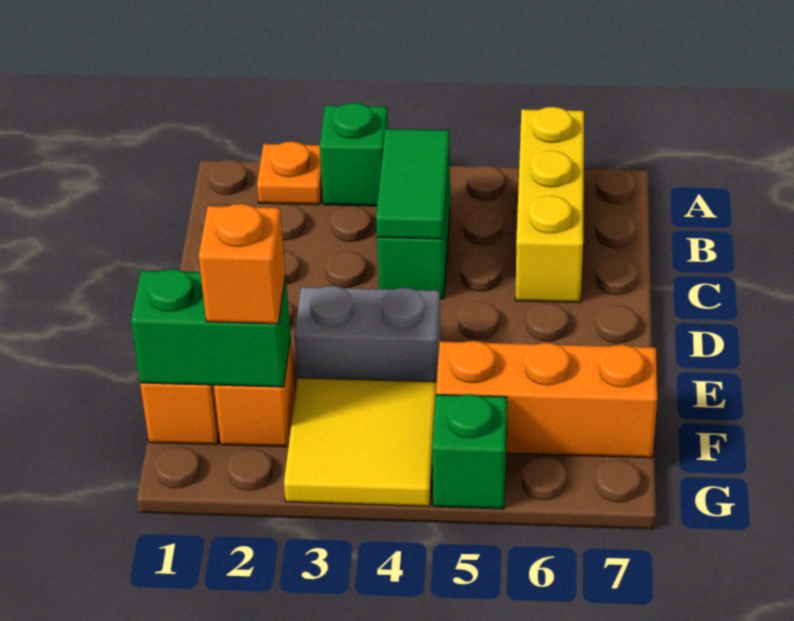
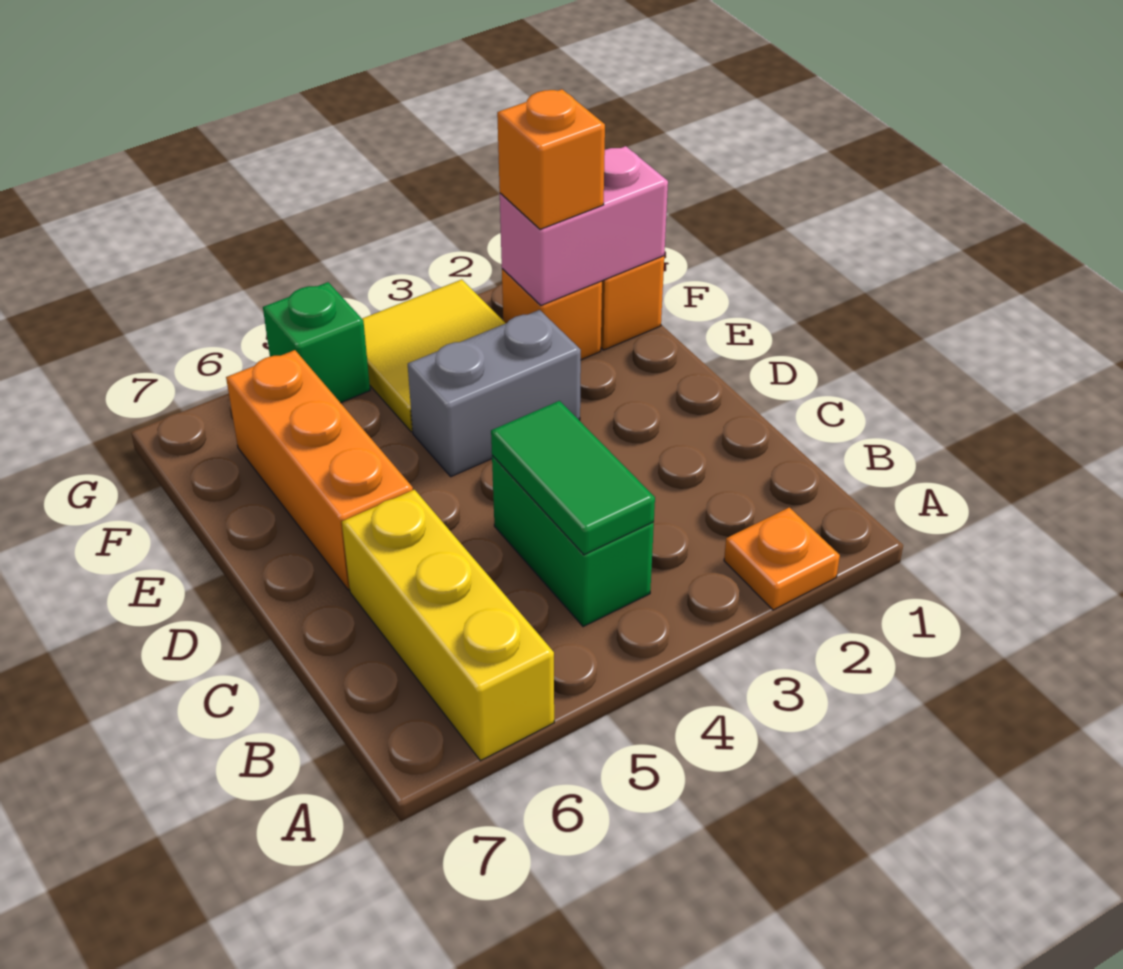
green 1x1 brick [320,103,388,206] -> none
green 1x2 brick [131,269,291,387] -> pink 1x2 brick [500,146,668,305]
orange 1x3 brick [436,341,657,458] -> orange 1x3 brick turned to [226,350,413,590]

